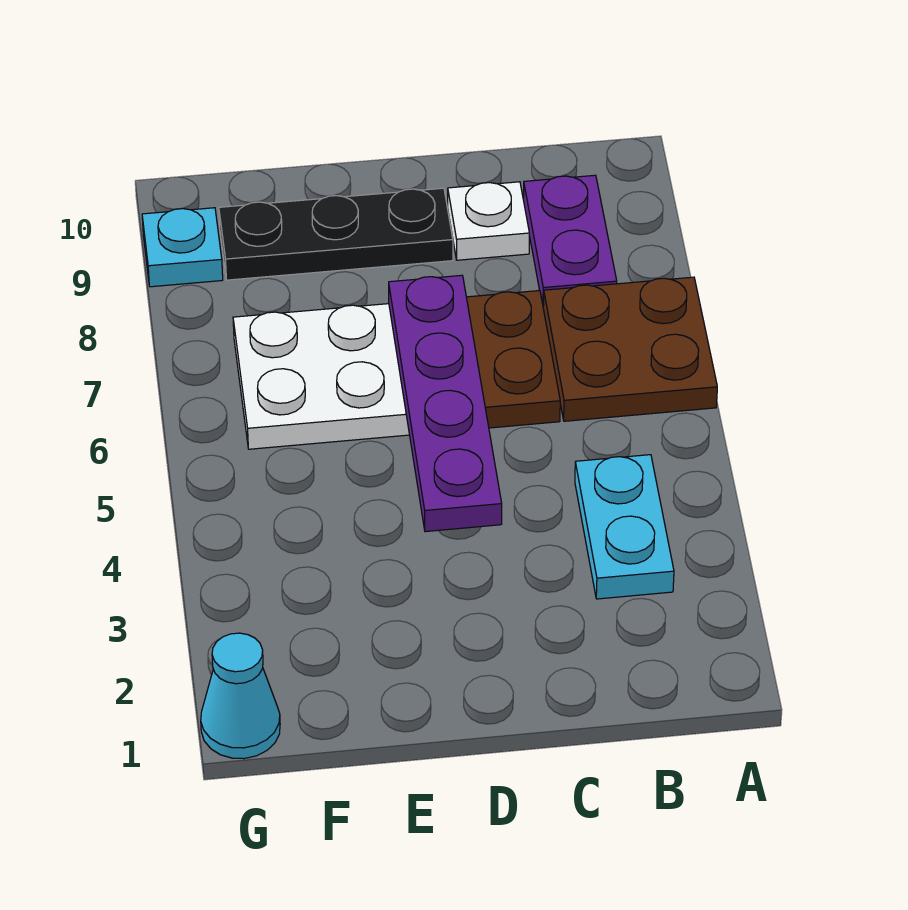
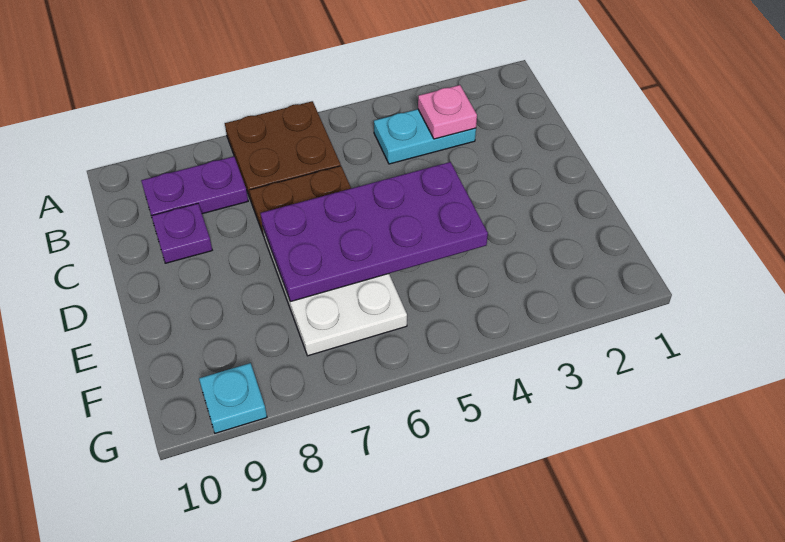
none -> pink 1x1 plate [418,85,477,139]
white 1x1 plate [448,182,529,260] -> purple 1x1 plate [152,204,212,263]
purple 1x4 plate [389,275,502,532] -> purple 2x4 plate [261,162,488,302]
black 1x3 plate [219,188,453,280] -> none
cyan 1x1 cone [201,633,280,759] -> none

